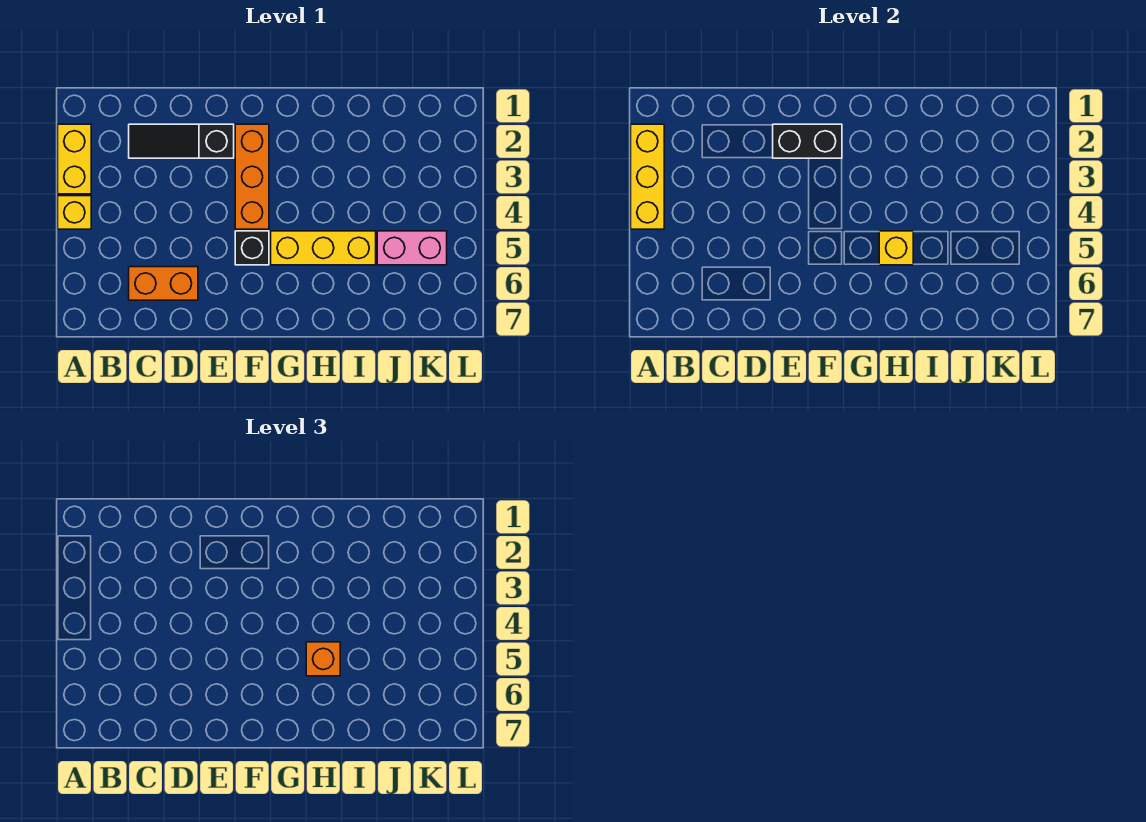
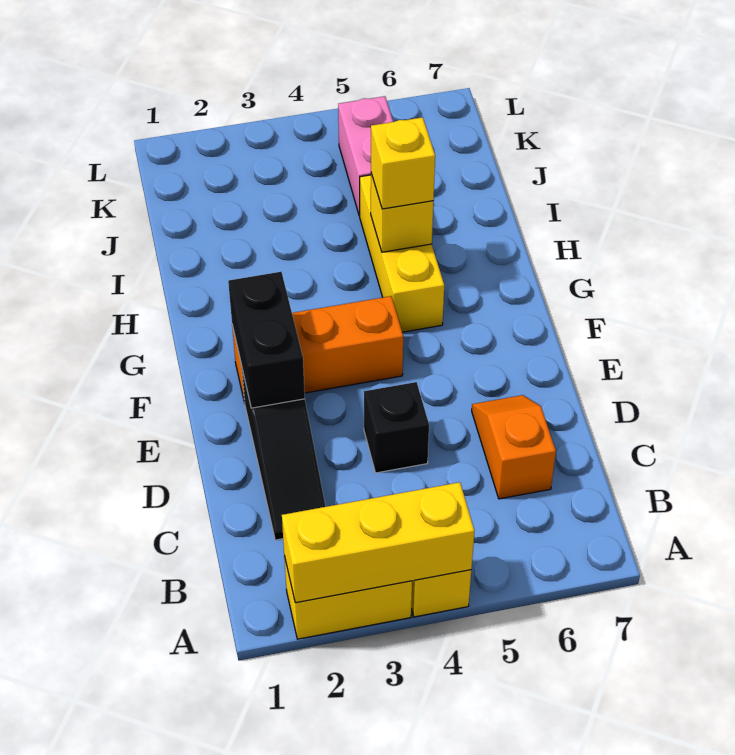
orange 1x2 brick [129,267,198,300] -> orange 1x2 slope [472,395,556,499]
black 1x1 brick [235,231,269,265] -> black 1x1 brick moved to [364,382,429,473]
orange 1x1 brick [306,642,340,676] -> yellow 1x1 brick [371,117,435,209]

